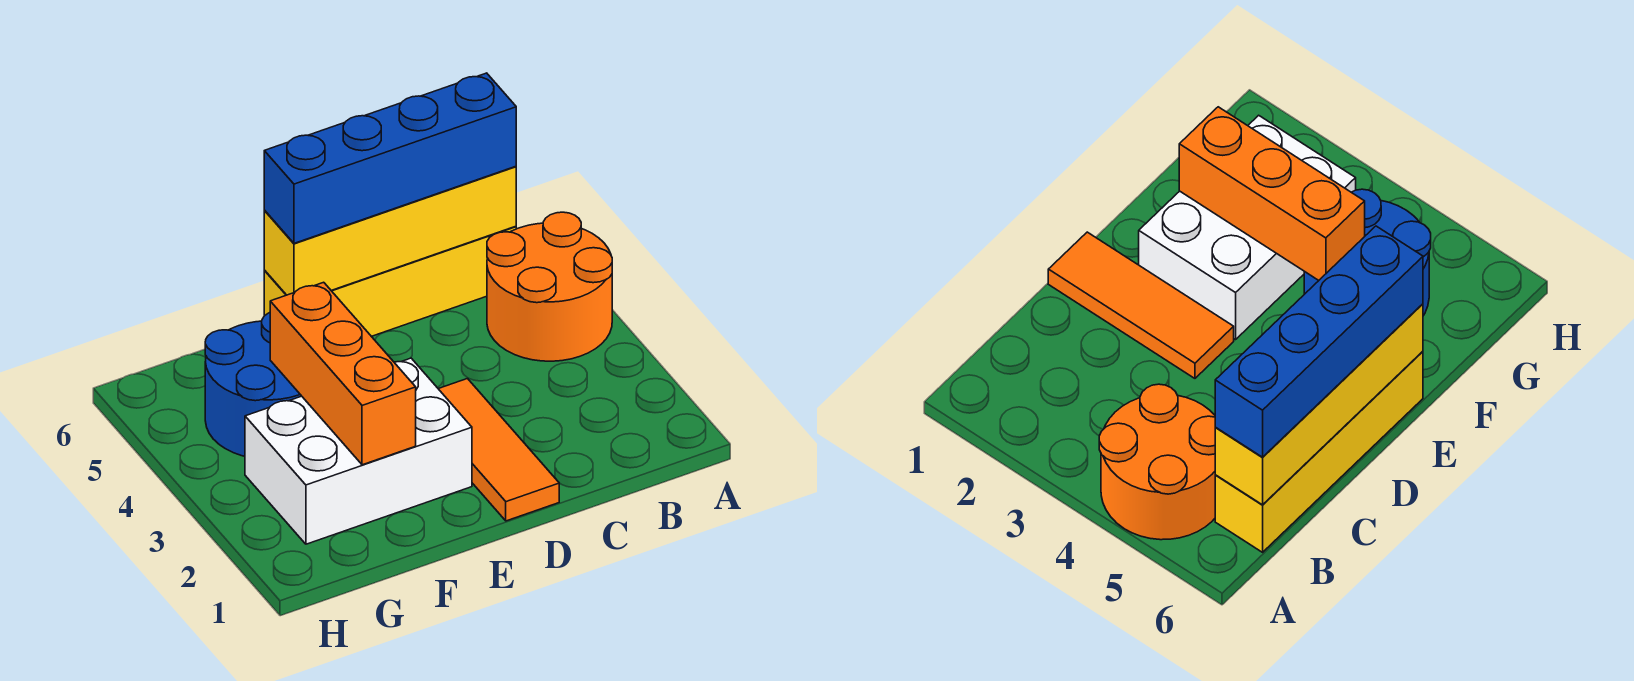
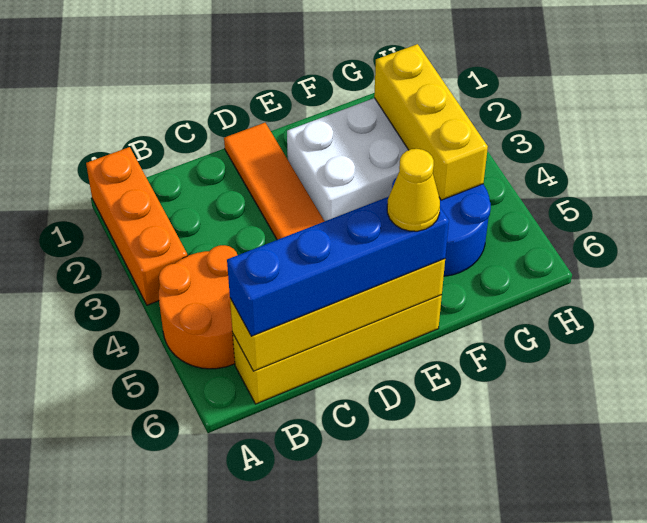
none -> yellow 1x1 cone [387,149,440,231]
orange 1x3 brick [270,282,416,465] -> orange 1x3 brick moved to [86,147,187,305]
none -> yellow 1x3 brick [374,44,488,200]

